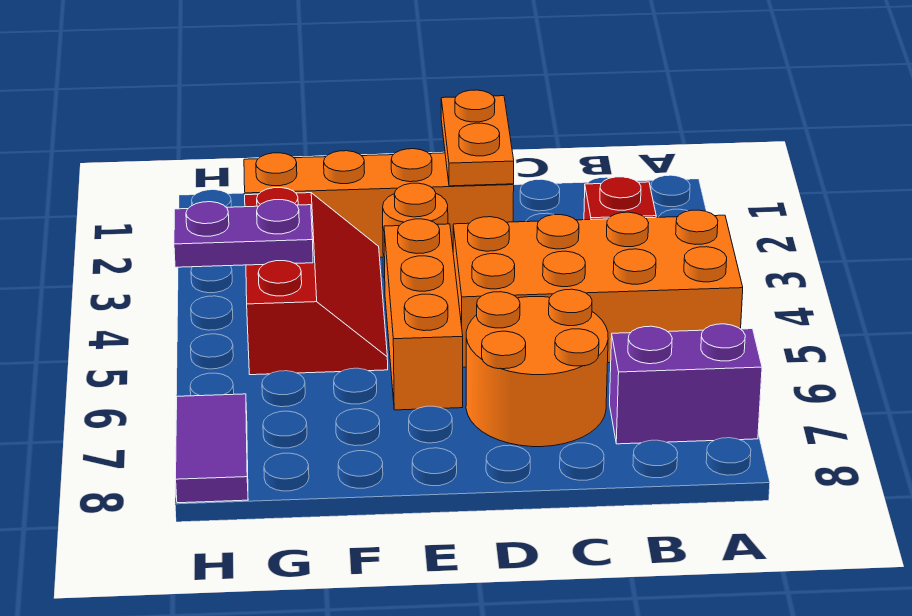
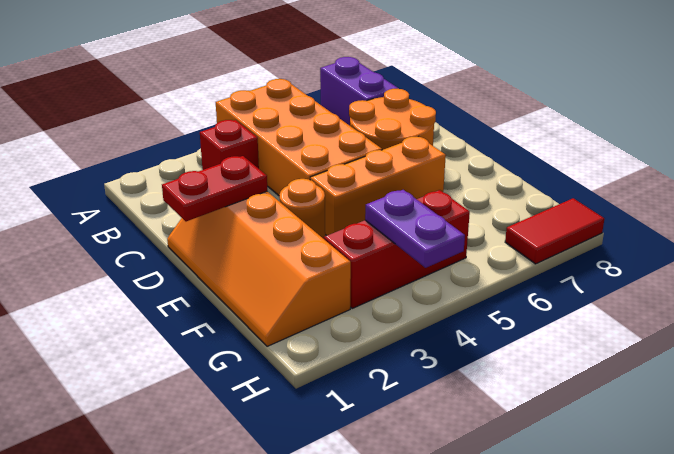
orange 1x2 plate [441,90,514,186] -> red 1x2 plate [162,156,267,221]
purple 1x2 tile [176,394,248,503] -> red 1x2 tile [505,198,604,264]

